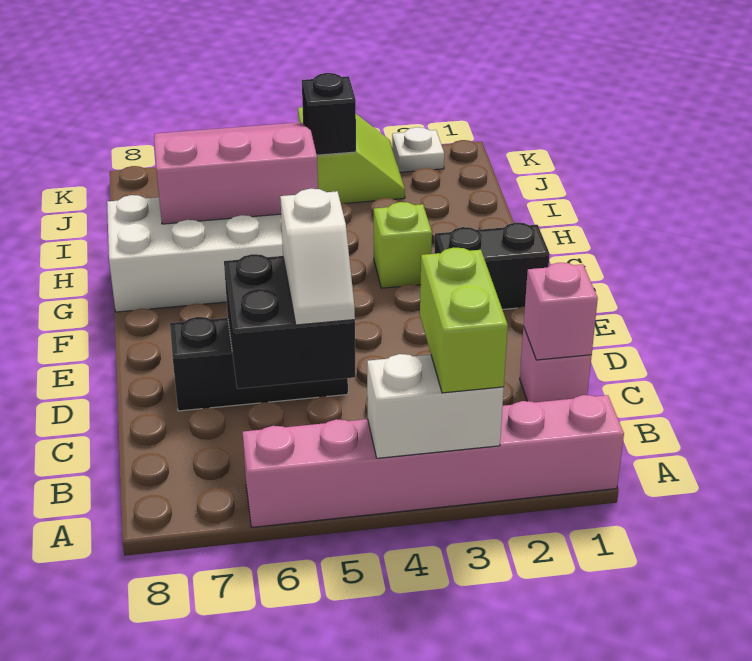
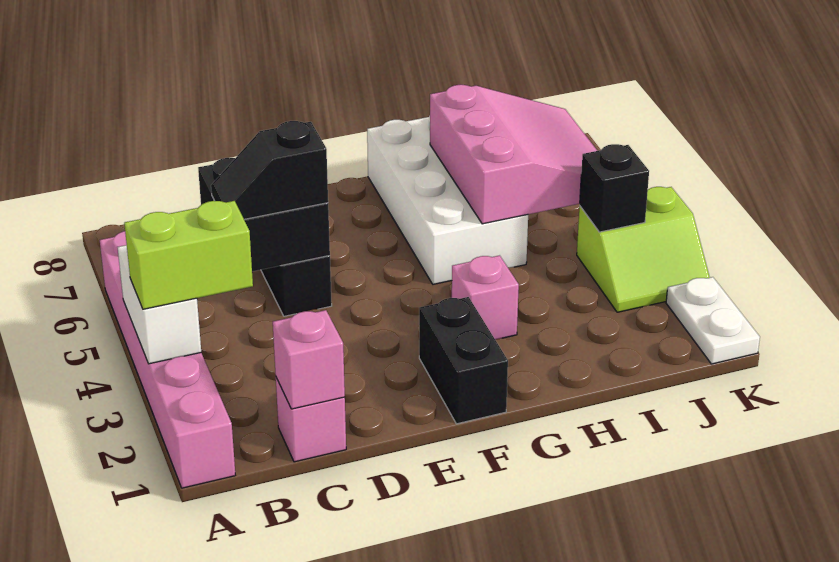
white 1x2 slope [280,189,355,325] -> black 1x2 slope [211,121,328,219]
lime 1x1 brick [374,202,432,288] -> pink 1x1 brick [452,255,519,340]
white 1x1 plate [392,127,444,172] -> white 1x2 plate [666,277,760,364]

